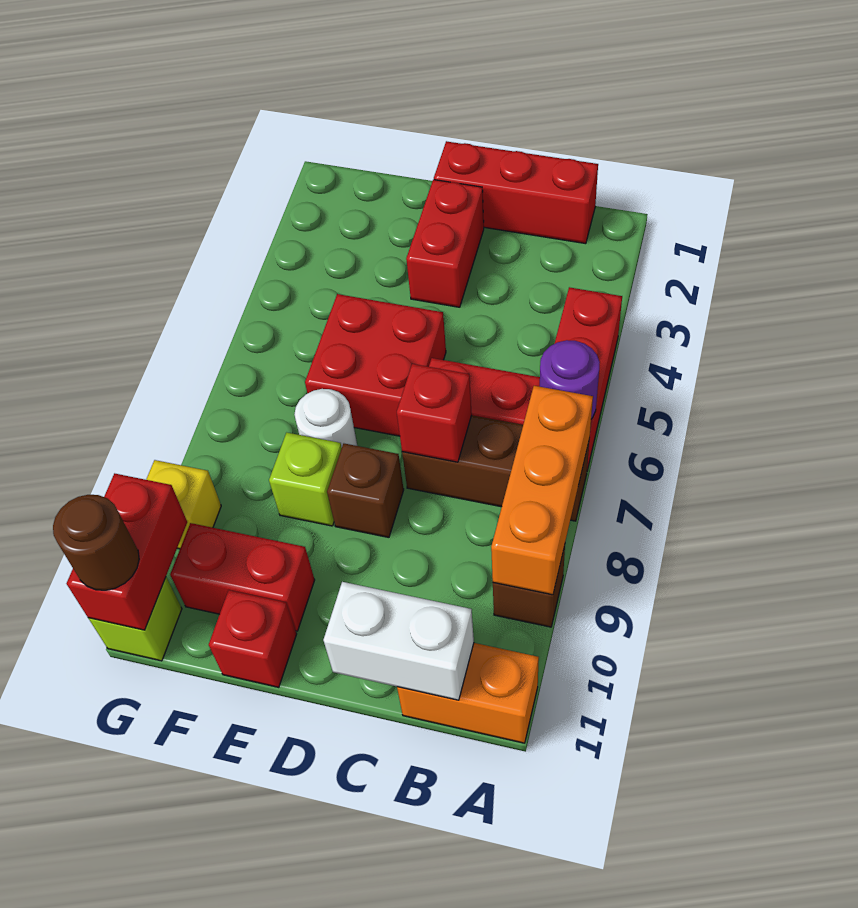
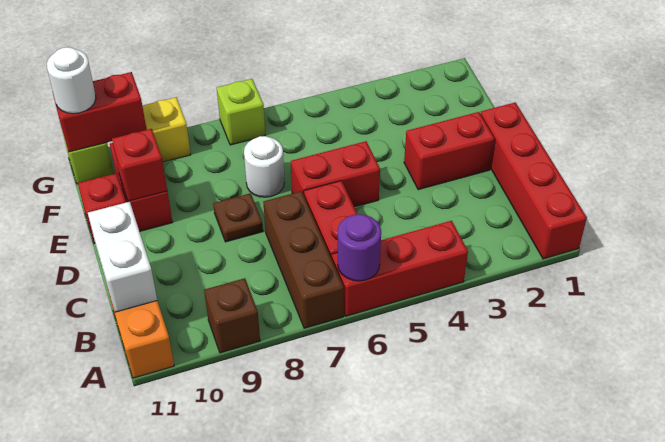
orange 1x3 brick [491,386,593,595] -> none
red 1x3 brick [434,141,598,244] -> red 1x4 brick [481,102,587,259]
red 1x1 brick [397,364,472,462] -> red 1x1 brick moved to [112,129,167,201]
red 2x2 brick [305,294,446,436] -> red 1x2 brick [291,141,380,207]
brown 1x1 brick [327,444,404,537] -> brown 1x1 plate [213,193,263,242]
lime 1x1 brick [269,433,342,526] -> lime 1x1 brick moved to [217,79,265,145]
brown 1x1 round brick [53,495,139,590] -> white 1x1 round brick [47,47,96,114]

